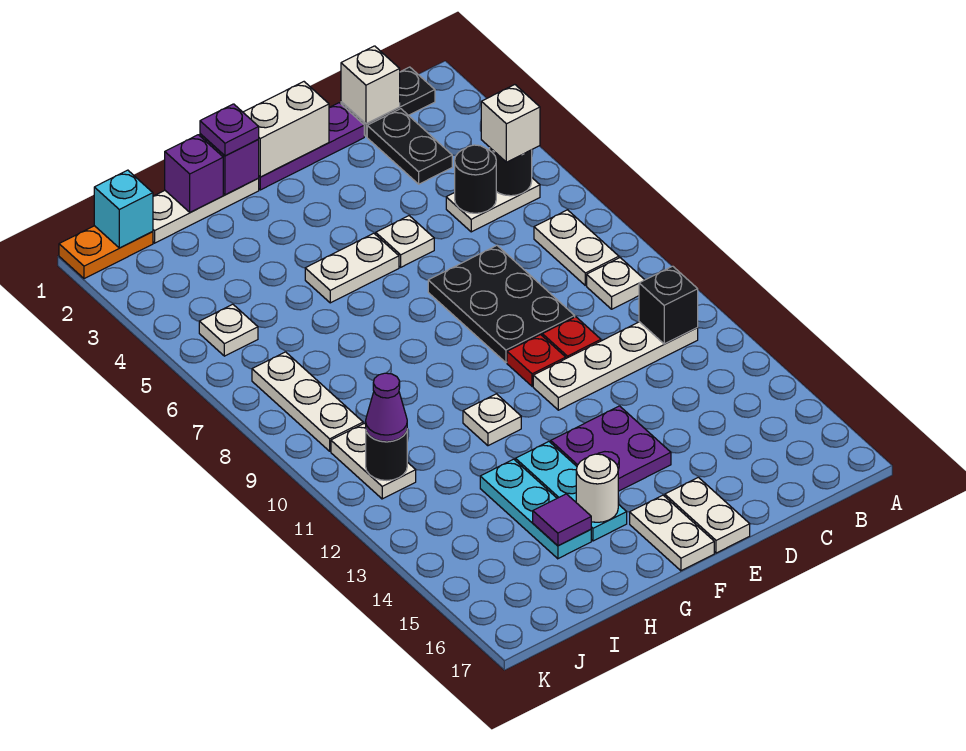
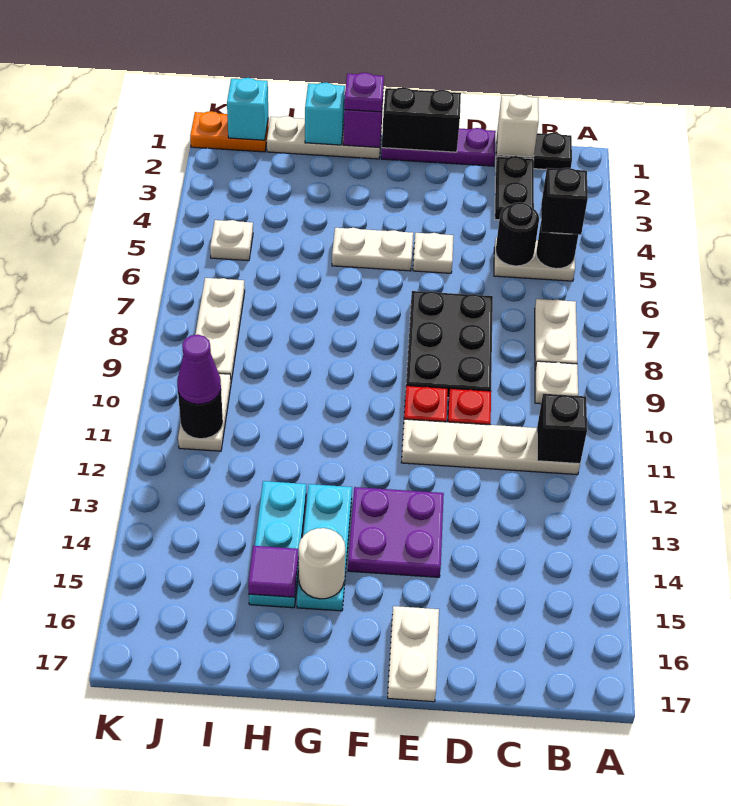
white 1x1 brick [481,85,540,162] -> black 1x1 brick [541,168,588,235]
white 1x2 brick [243,82,329,177] -> black 1x2 brick [382,87,461,152]
white 1x2 plate [630,495,714,571] -> none
white 1x1 plate [463,394,521,446] -> none
purple 1x1 brick [165,135,223,212] -> cyan 1x1 brick [305,83,345,145]

